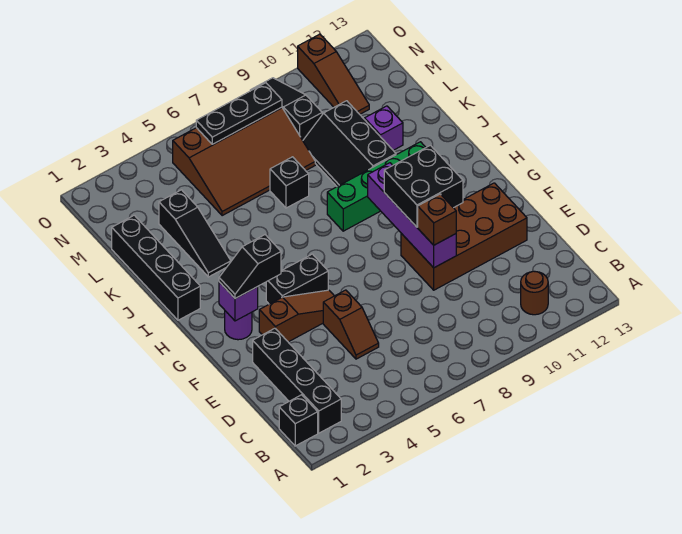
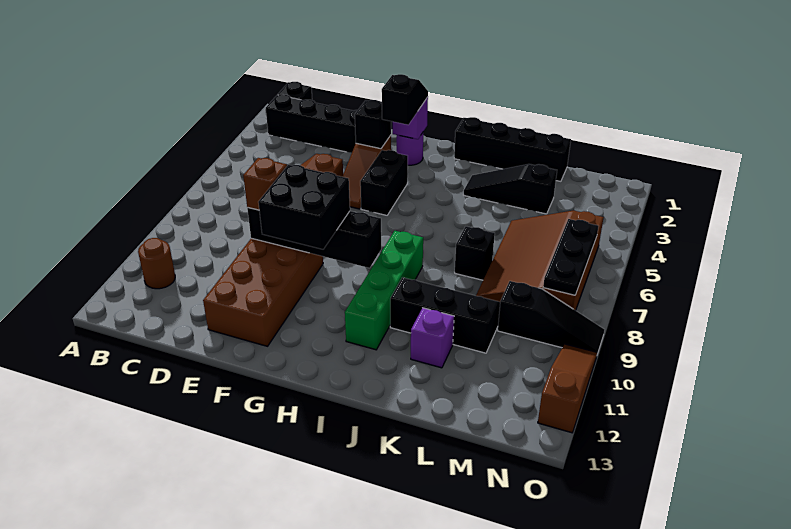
purple 1x4 brick [368,163,456,268] -> black 1x4 brick [247,208,381,268]
none -> black 1x1 brick [355,100,391,149]
brown 1x3 slope [298,34,369,114] -> brown 1x3 slope turned to [538,344,597,433]

